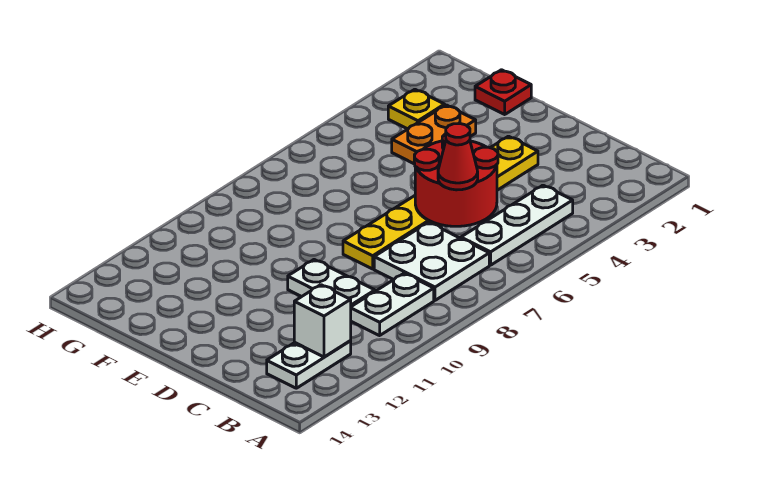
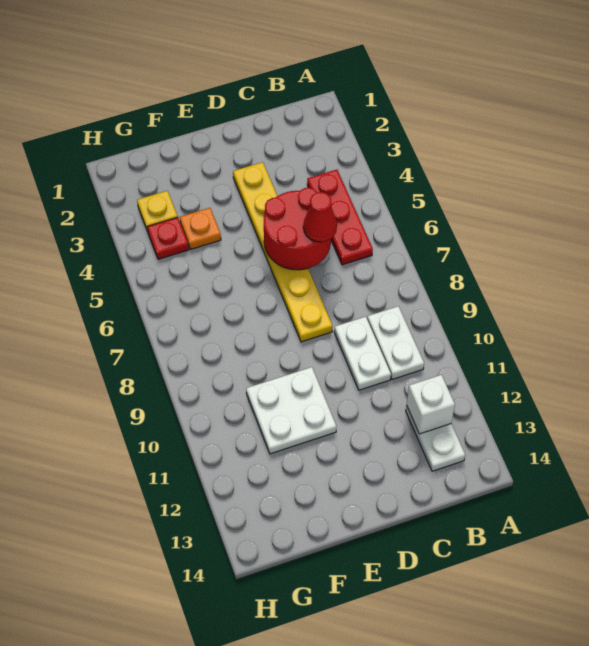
white 1x3 plate [461,185,573,265] -> red 1x3 plate [307,170,373,265]
white 2x2 plate [374,222,489,300] -> white 2x2 plate moved to [246,367,336,454]
white 1x2 plate [288,260,375,306] -> white 1x2 plate turned to [334,317,391,390]
red 1x1 plate [475,70,531,114] -> red 1x1 plate moved to [147,217,189,259]
orange 1x2 plate [392,105,476,164] -> orange 1x1 plate [180,208,221,249]

